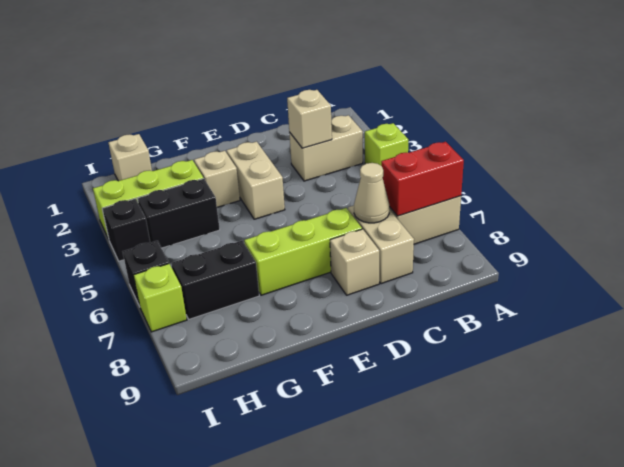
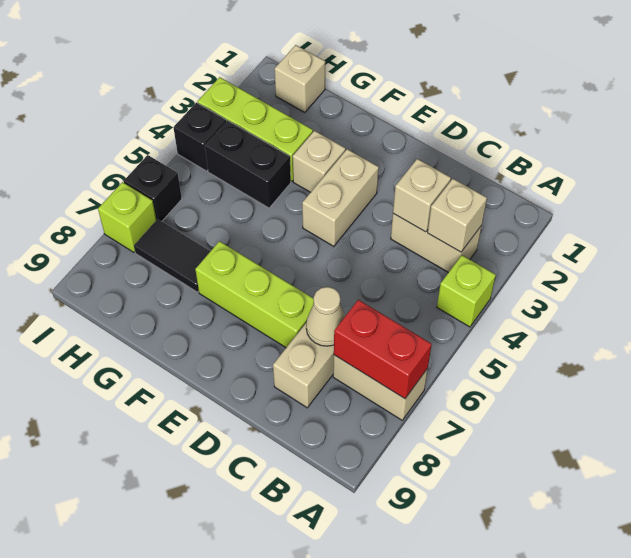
tan 1x1 brick [330,229,379,295] -> tan 1x1 brick moved to [428,179,487,252]
black 1x2 brick [171,241,259,319] -> black 1x2 tile [134,219,210,292]

